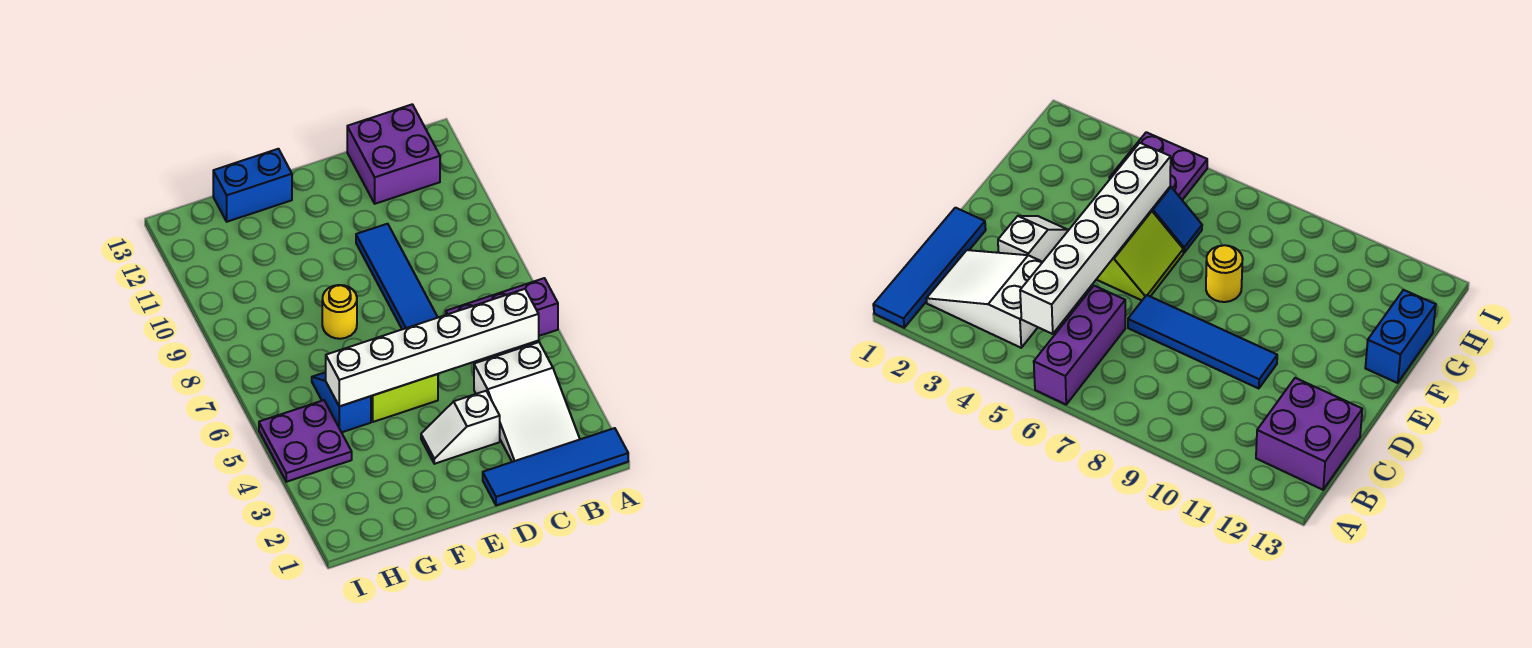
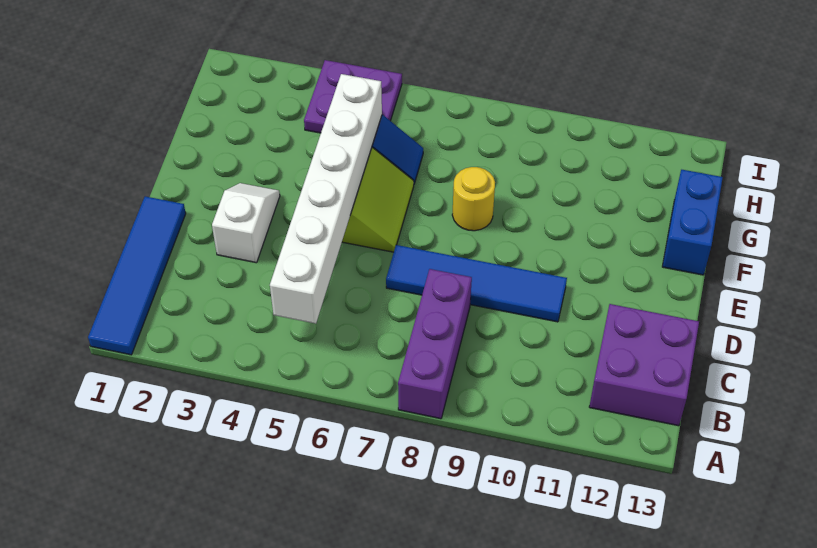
purple 1x3 brick [446,278,558,336] -> purple 1x3 brick moved to [398,269,472,419]
white 2x3 slope [474,342,580,462] -> none

